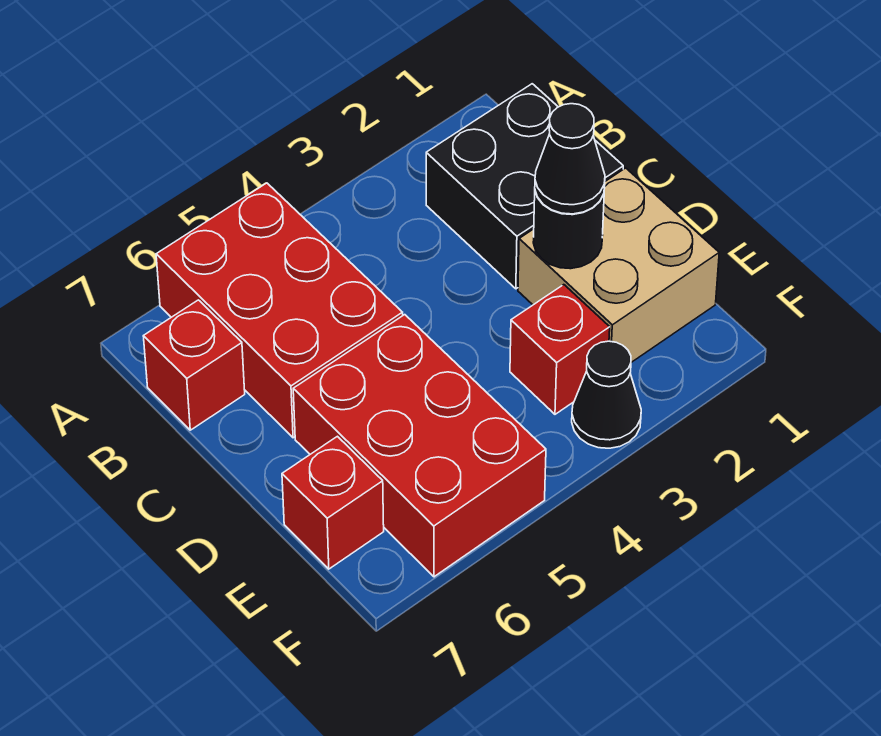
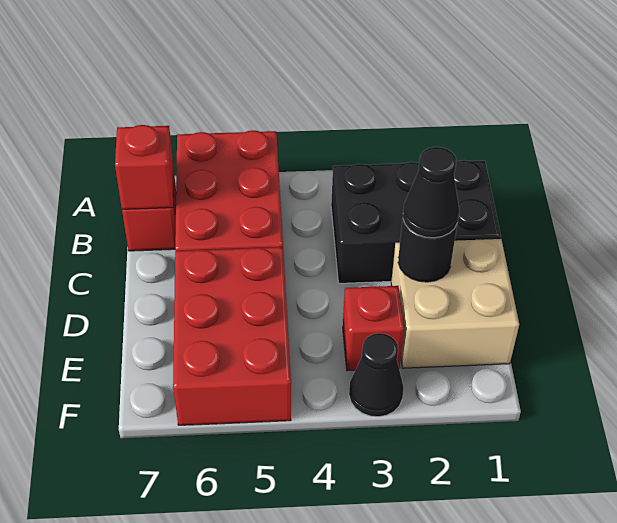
black 2x2 brick [426,84,623,289] -> black 2x3 brick [331,160,501,283]
red 1x1 brick [282,436,384,569] -> red 1x1 brick moved to [115,125,174,209]

